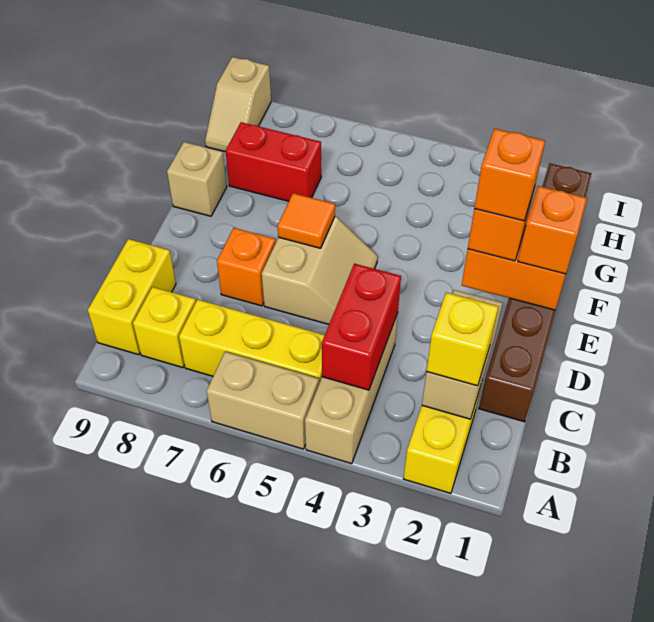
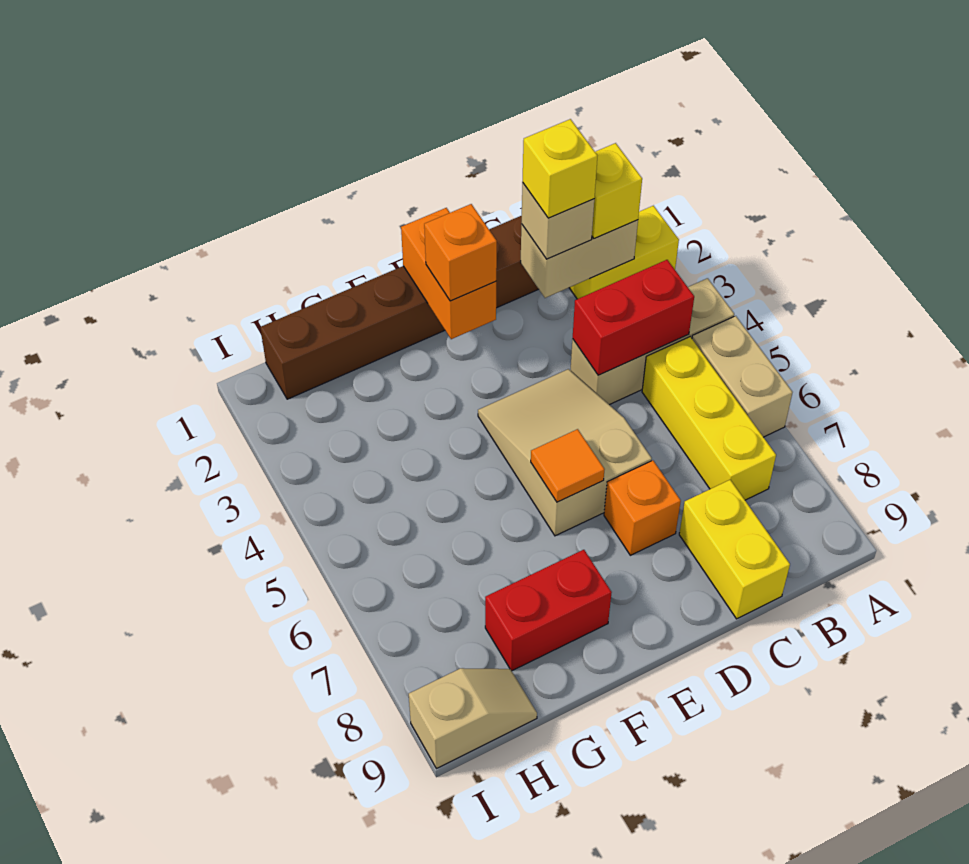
yellow 1x1 brick [133,287,196,368] -> yellow 1x1 brick moved to [523,119,597,218]
yellow 1x2 brick [88,239,176,355] -> yellow 1x2 brick turned to [679,480,790,619]
tan 2x2 slope [262,216,378,324] -> tan 2x3 slope [478,369,652,536]
orange 1x1 brick [518,186,587,274] -> none
orange 1x1 brick [474,129,545,221] -> none
tan 1x1 brick [167,142,227,216] -> tan 1x1 brick moved to [522,183,594,259]
red 1x2 brick [226,122,321,201] -> red 1x2 brick turned to [485,550,612,671]

